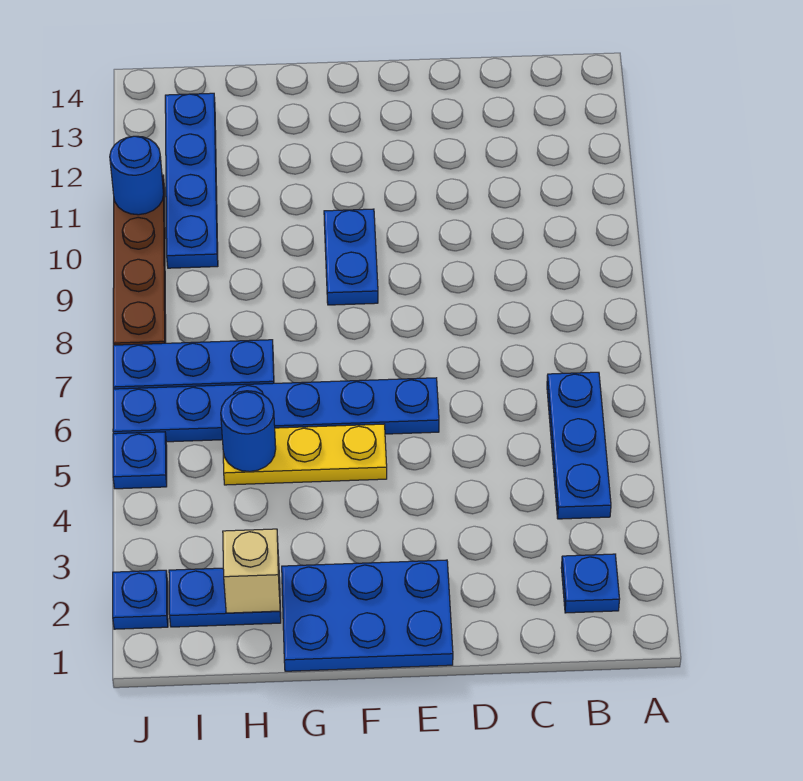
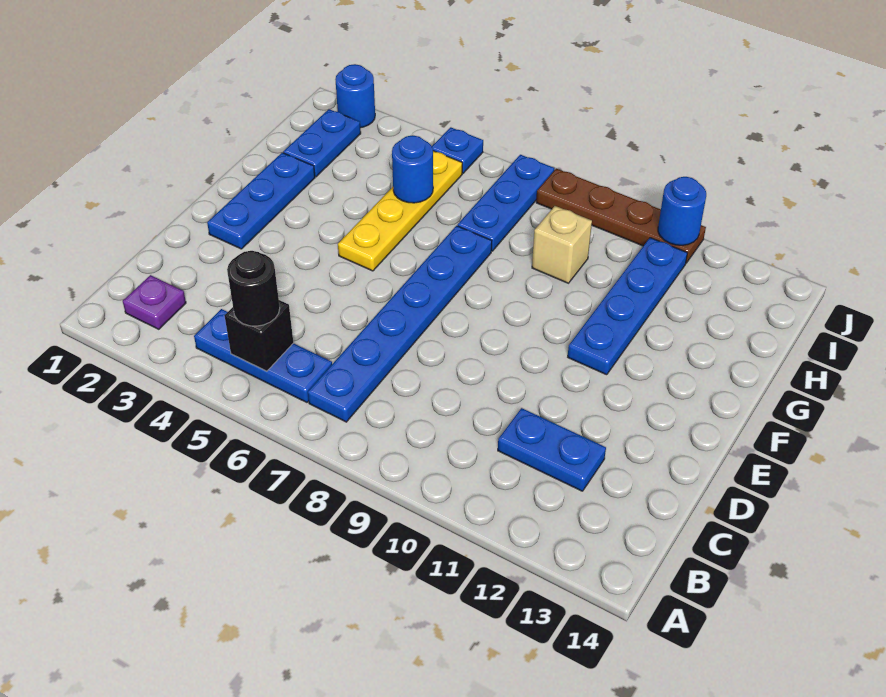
blue 1x1 plate [561,554,620,613] -> purple 1x1 plate [123,275,186,329]
none -> black 1x1 brick [225,300,293,371]
none -> black 1x1 round brick [227,251,280,326]
blue 2x3 plate [282,560,453,671] -> blue 1x3 plate [207,153,315,249]
blue 1x6 plate [113,378,439,442] -> blue 1x6 plate moved to [308,226,492,422]
yellow 1x3 plate [223,424,387,485] -> yellow 1x4 plate [338,151,462,271]
blue 1x2 plate [324,209,378,305] -> blue 1x2 plate moved to [498,408,606,491]
tan 1x1 brick [223,529,280,613] -> tan 1x1 brick moved to [532,206,592,283]
blue 1x4 plate [165,93,218,268] -> blue 1x4 plate turned to [568,238,687,375]
blue 1x1 plate [113,570,168,629] -> blue 1x1 round brick [335,64,375,128]

